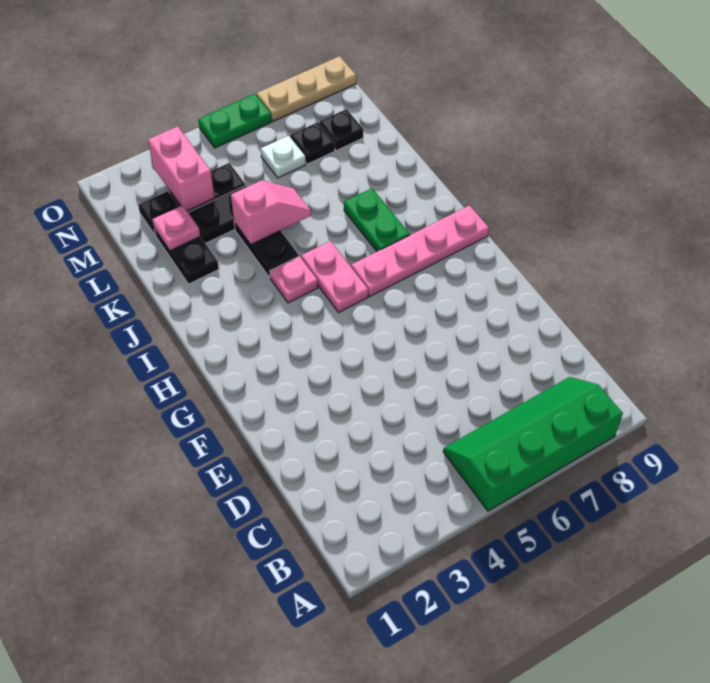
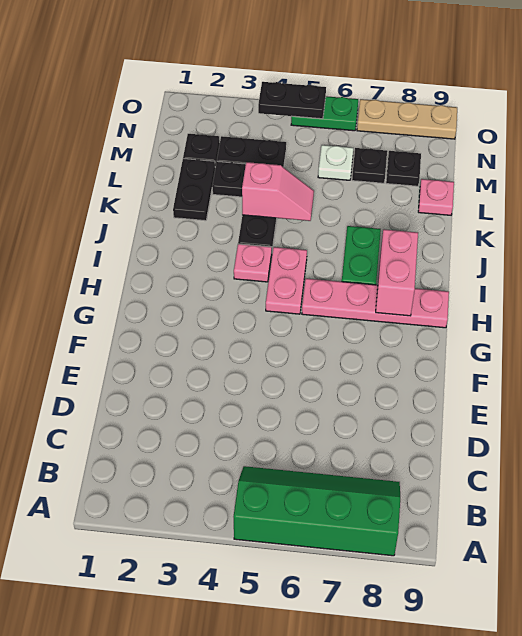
pink 1x1 plate [152,205,200,251] -> pink 1x1 plate moved to [418,179,454,215]
pink 1x2 brick [148,126,215,211] -> pink 1x2 brick moved to [376,229,418,316]
none -> black 1x2 plate [258,82,326,119]

